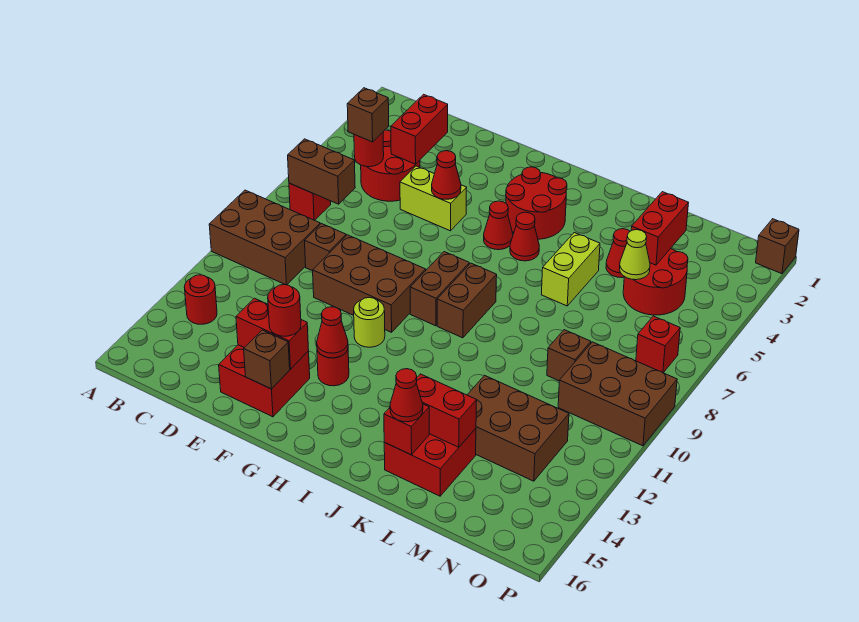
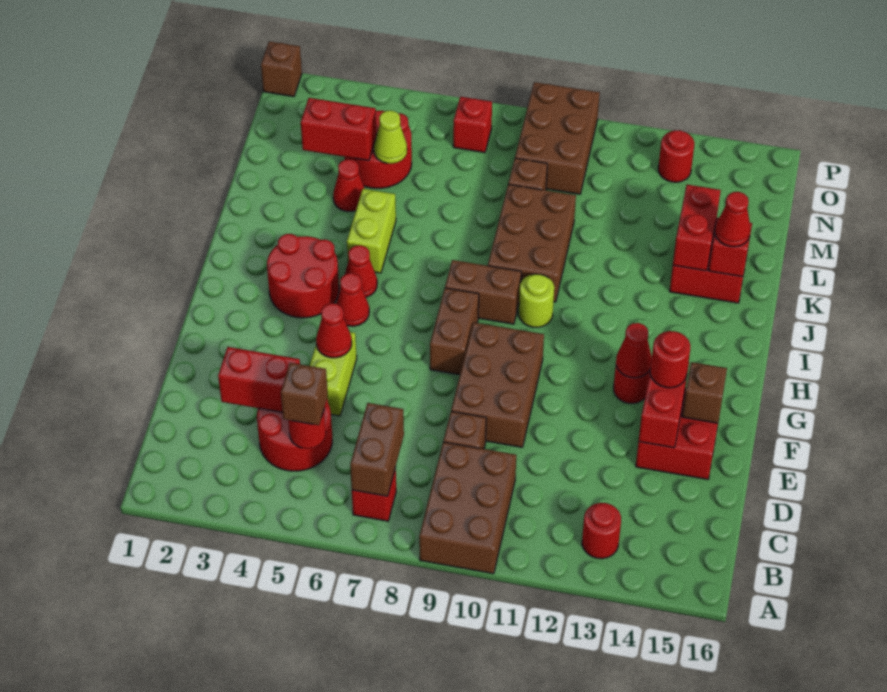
lime 1x1 round brick [354,297,385,347] -> lime 1x1 round brick moved to [519,274,554,327]
brown 1x2 brick [410,252,469,326] -> brown 1x2 brick turned to [430,288,479,375]
lime 1x2 brick [541,233,600,306] -> lime 1x2 brick turned to [347,189,396,273]
brown 2x3 brick [467,375,569,481] -> brown 2x3 brick moved to [488,184,576,302]
none -> red 1x1 round brick [658,130,694,182]

